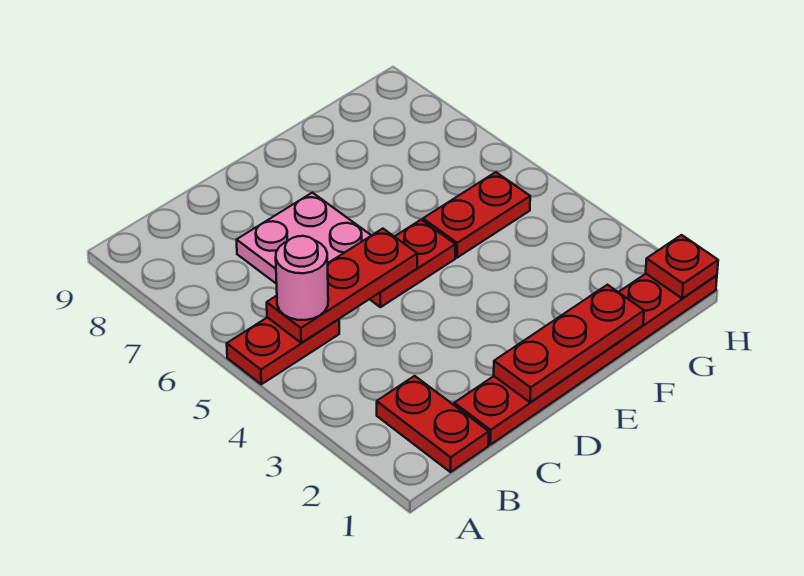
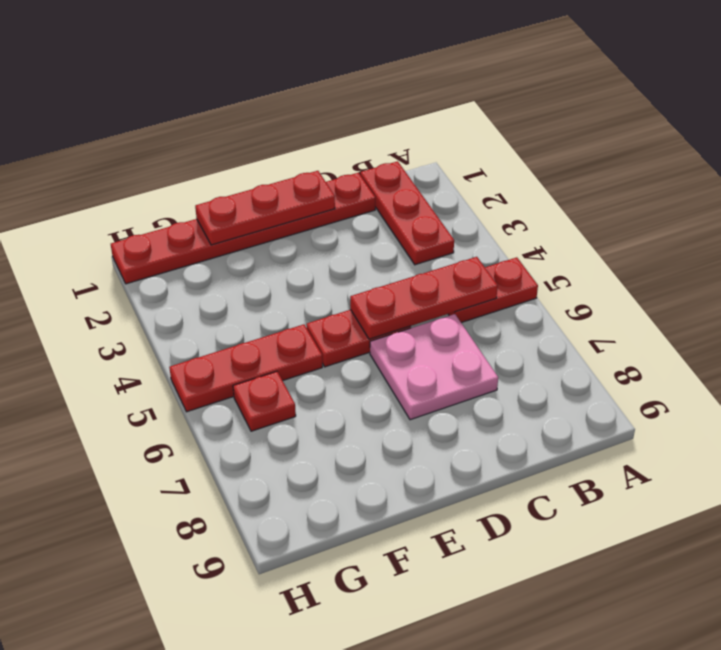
red 1x2 plate [377,376,489,472] -> red 1x3 plate [360,161,454,265]
pink 1x1 round brick [276,236,328,320] -> none
red 1x2 plate [423,172,530,258] -> red 1x3 plate [169,324,322,412]
red 1x1 plate [646,235,718,299] -> red 1x1 plate moved to [233,371,296,431]

